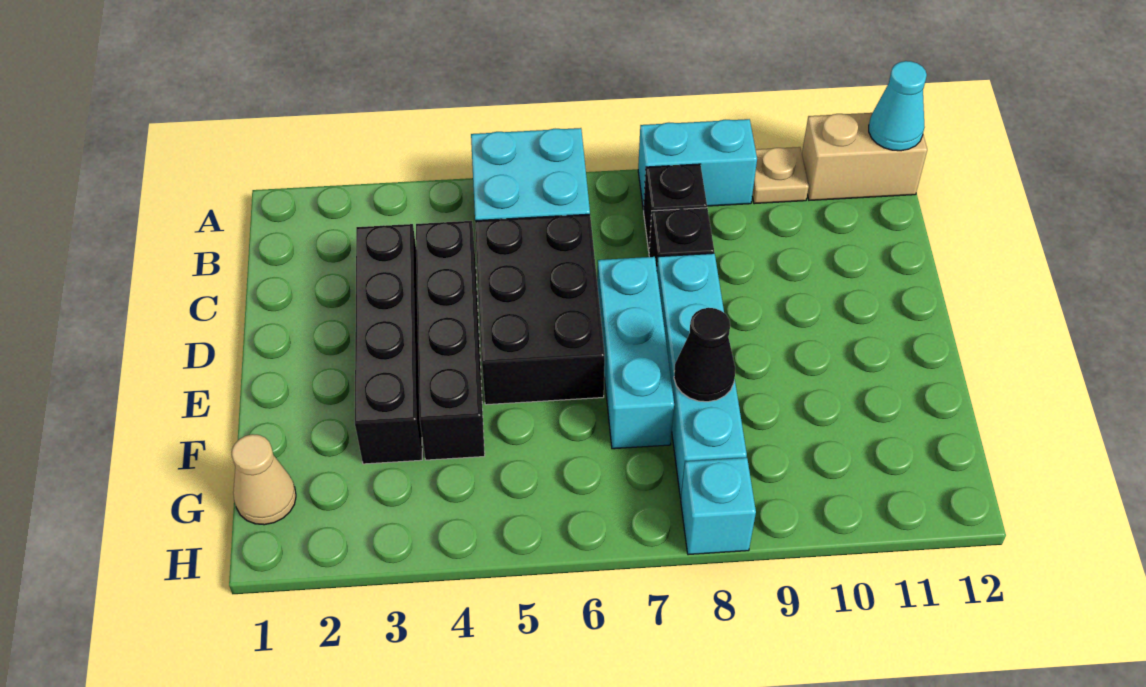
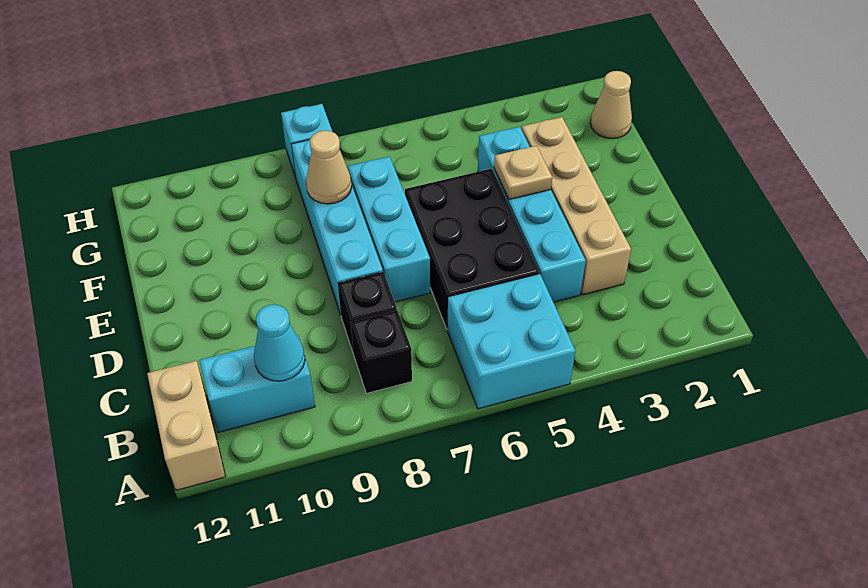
cyan 1x2 brick [638,119,757,209] -> cyan 1x2 brick moved to [199,335,315,433]
tan 1x1 plate [752,147,809,204] -> tan 1x1 plate moved to [494,146,552,199]
tan 1x2 brick [802,113,927,200] -> tan 1x2 brick turned to [147,361,226,490]
cyan 1x1 cone [869,61,927,151] -> cyan 1x1 cone moved to [254,304,305,381]
black 1x4 brick [355,224,422,464] -> tan 1x4 brick [522,117,631,295]
black 1x4 brick [416,221,485,460] -> cyan 1x4 brick [478,127,586,302]
black 1x1 cone [674,308,735,402] -> tan 1x1 cone [306,130,352,204]

